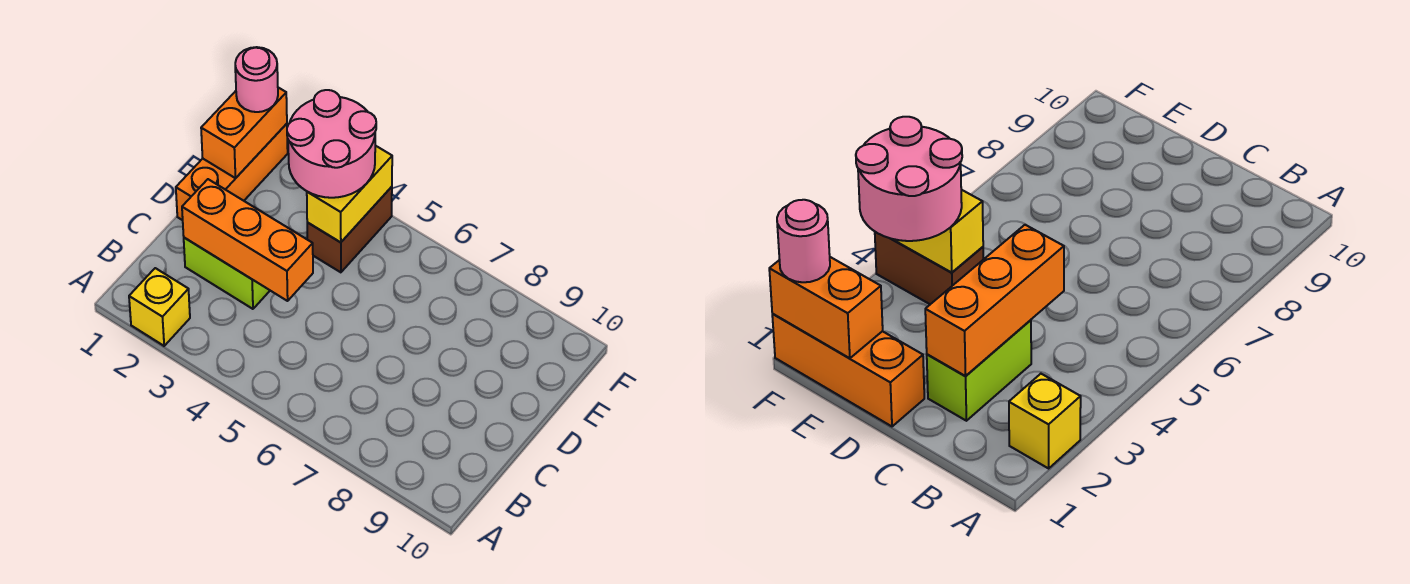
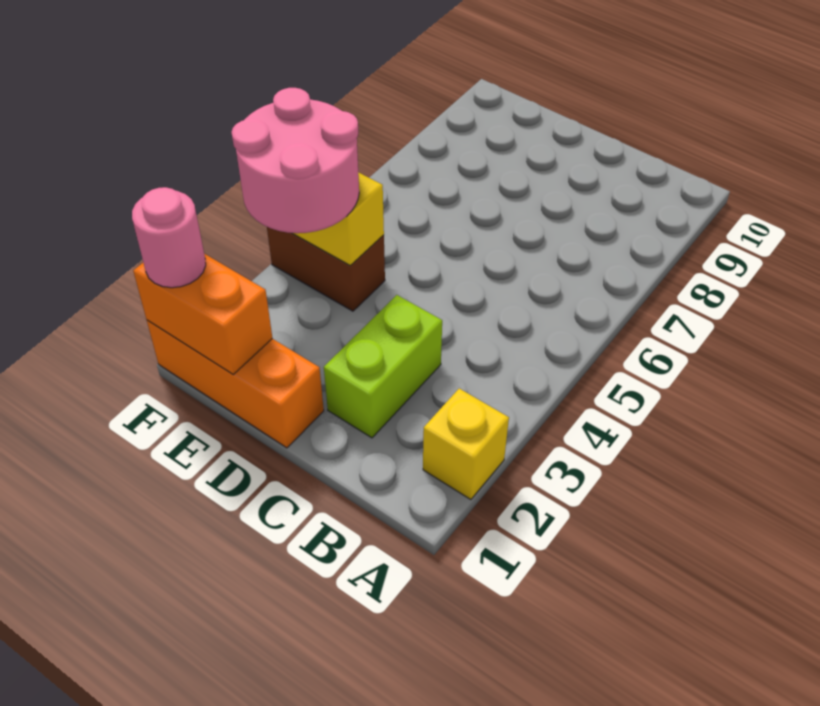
orange 1x3 brick [182,179,313,301] -> none

